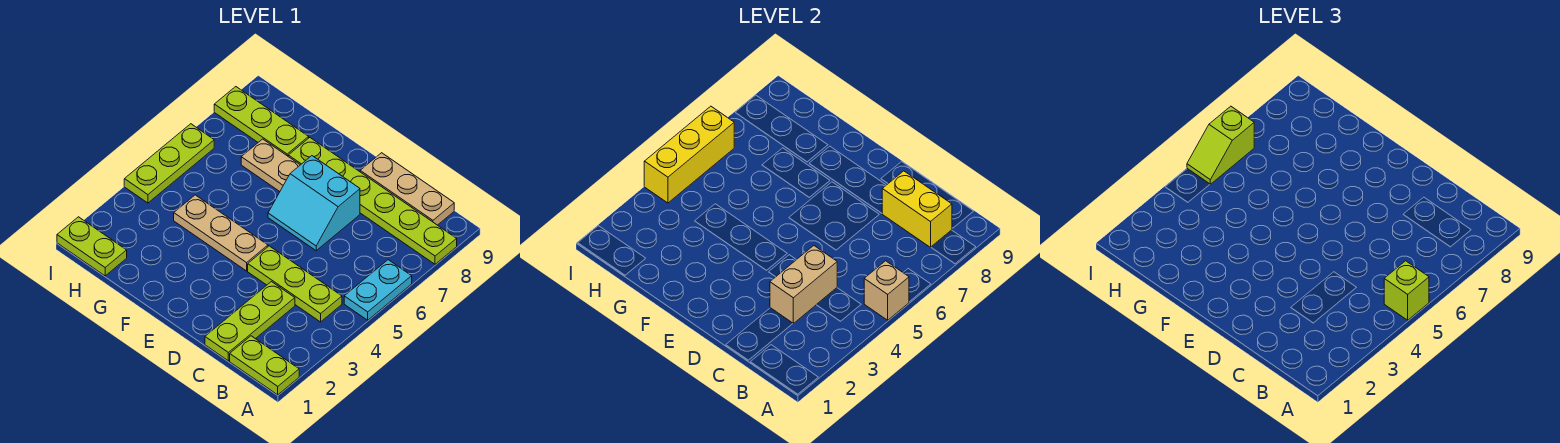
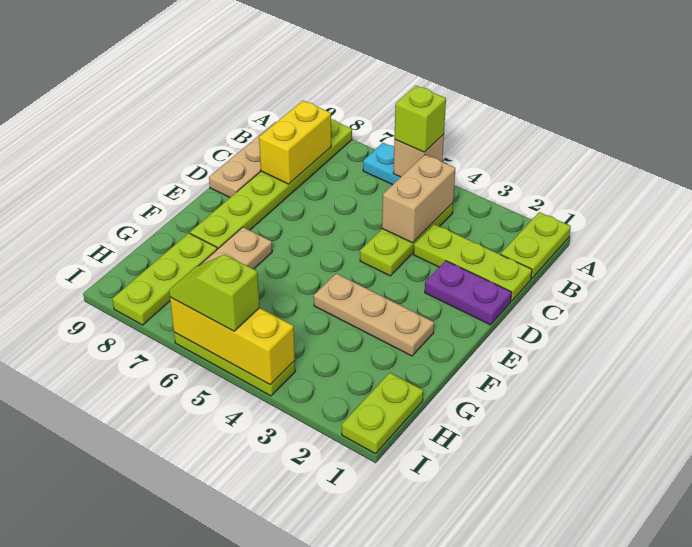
tan 1x2 brick [770,246,837,323] -> tan 1x2 brick turned to [382,155,456,243]
none -> purple 1x2 plate [425,261,512,325]
cyan 2x2 slope [268,156,360,251] -> none
tan 1x3 plate [174,195,268,271] -> tan 1x3 plate turned to [314,273,434,356]
lime 1x2 slope [1187,106,1254,184] -> lime 1x2 slope turned to [169,254,260,331]

